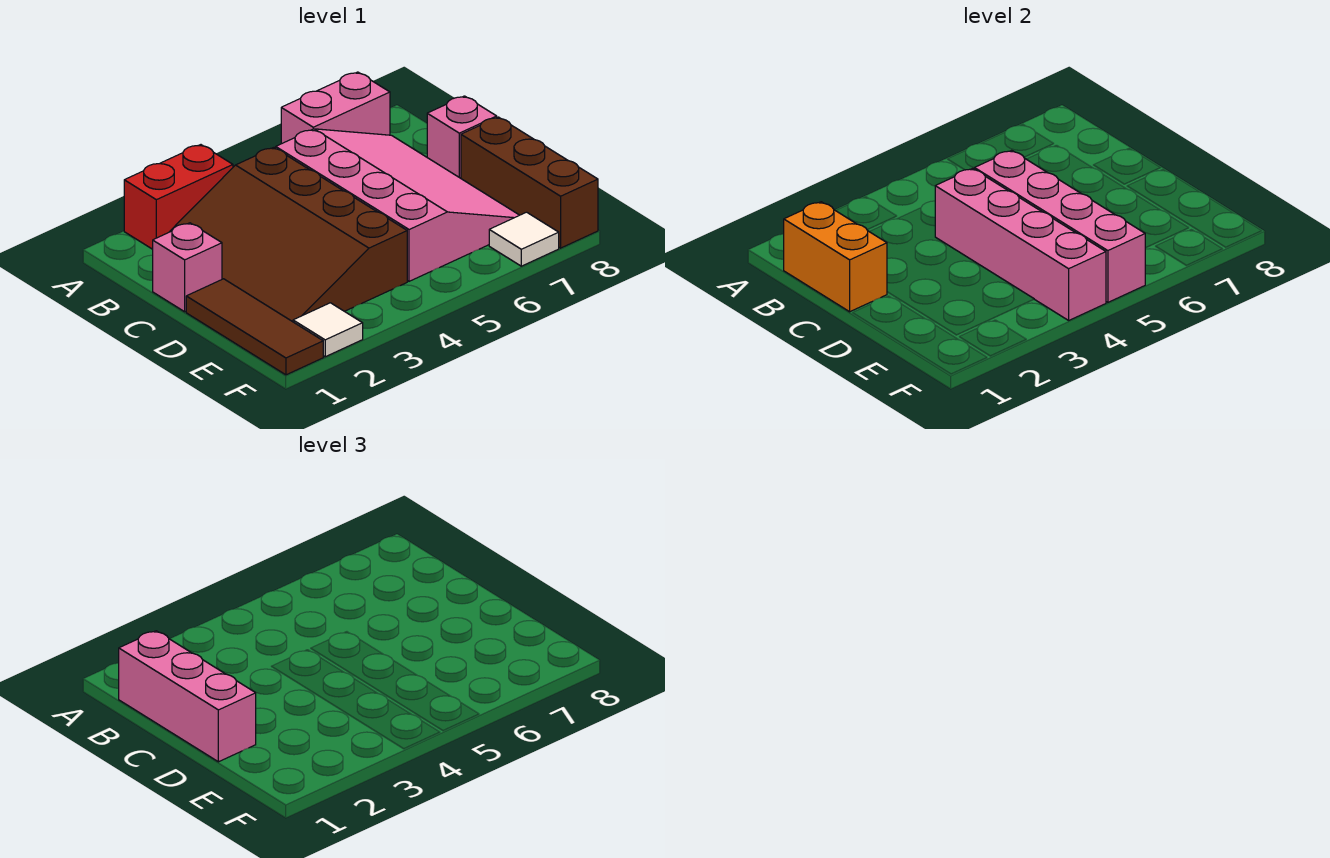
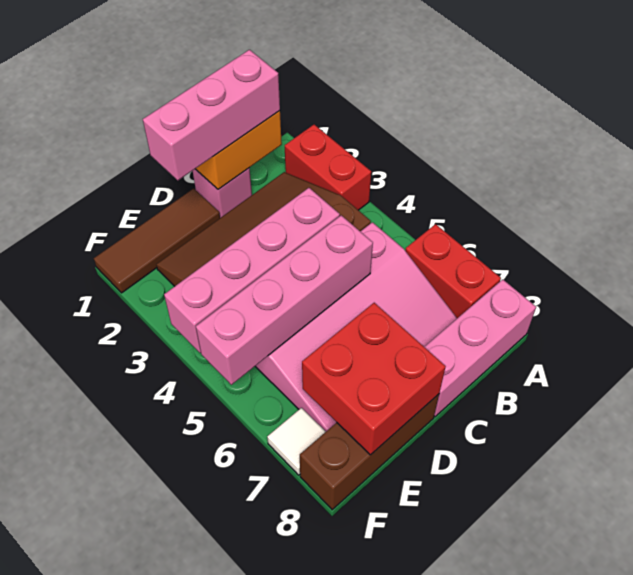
pink 1x2 brick [281,72,390,144] -> red 1x2 brick [405,224,501,318]
pink 1x1 brick [427,96,497,178] -> pink 1x3 brick [425,279,536,417]
none -> red 2x2 brick [302,303,446,455]
white 1x1 tile [293,303,363,357] -> none

